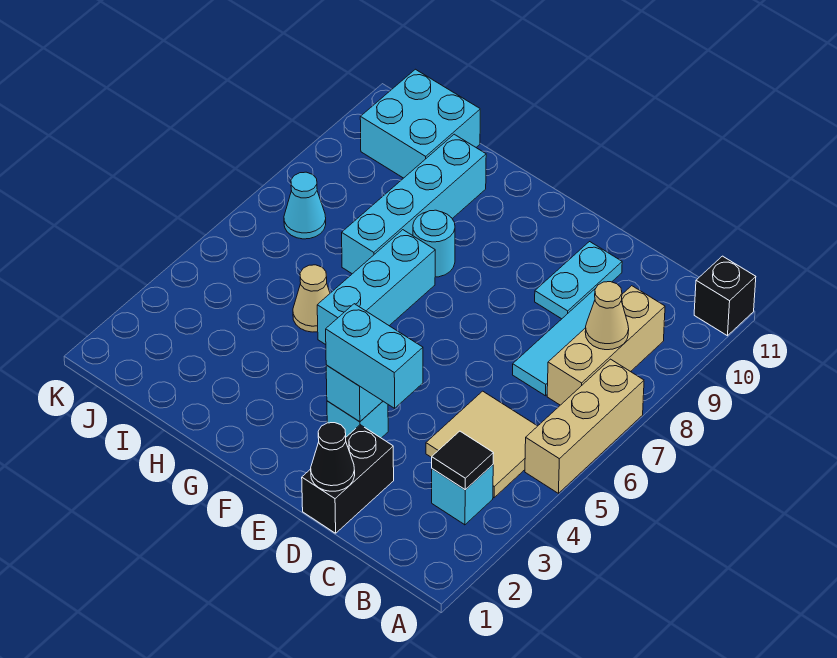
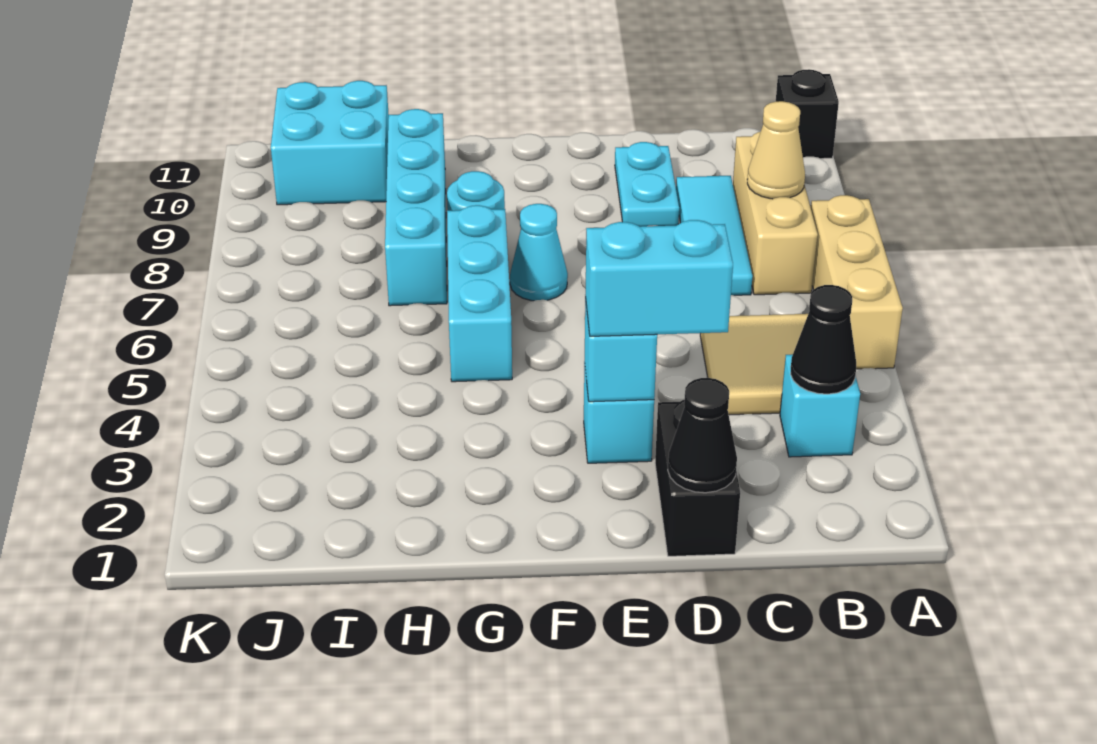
black 1x1 tile [432,431,494,490] -> black 1x1 cone [790,285,856,394]
tan 1x1 cone [293,265,330,332] -> none
cyan 1x1 cone [284,172,326,239] -> cyan 1x1 cone moved to [510,204,568,301]

